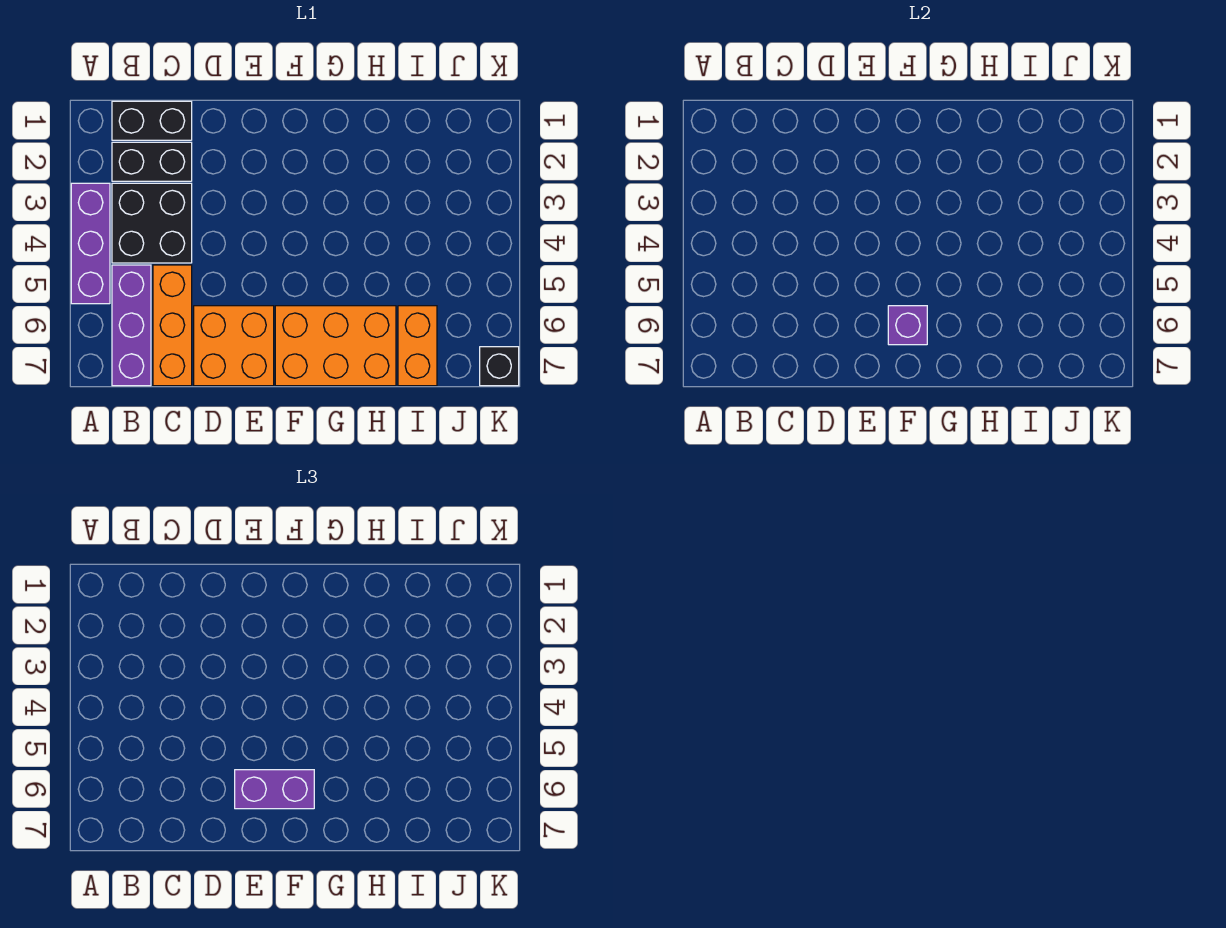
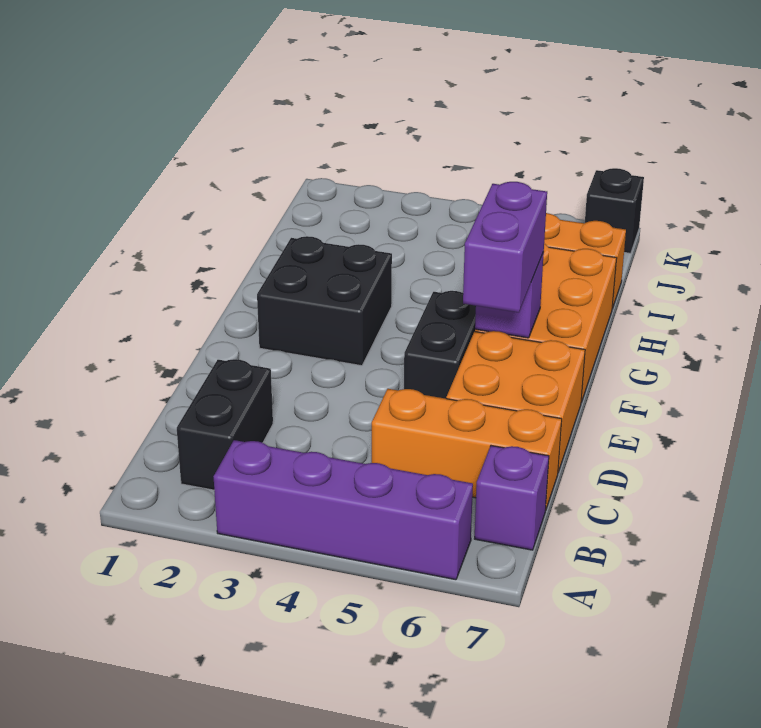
purple 1x3 brick [71,183,110,304] -> purple 1x4 brick [213,440,473,580]
black 1x2 brick [112,101,192,140] -> black 1x2 brick moved to [404,291,476,399]
black 2x2 brick [112,183,192,263] -> black 2x2 brick moved to [257,236,392,366]
purple 1x3 brick [112,265,151,386] -> purple 1x1 brick [474,446,549,550]

